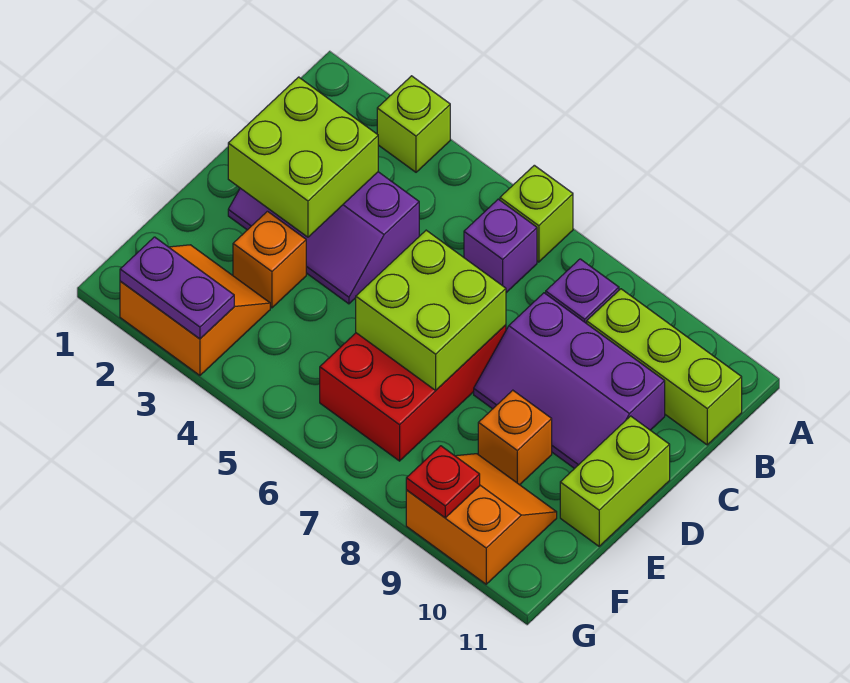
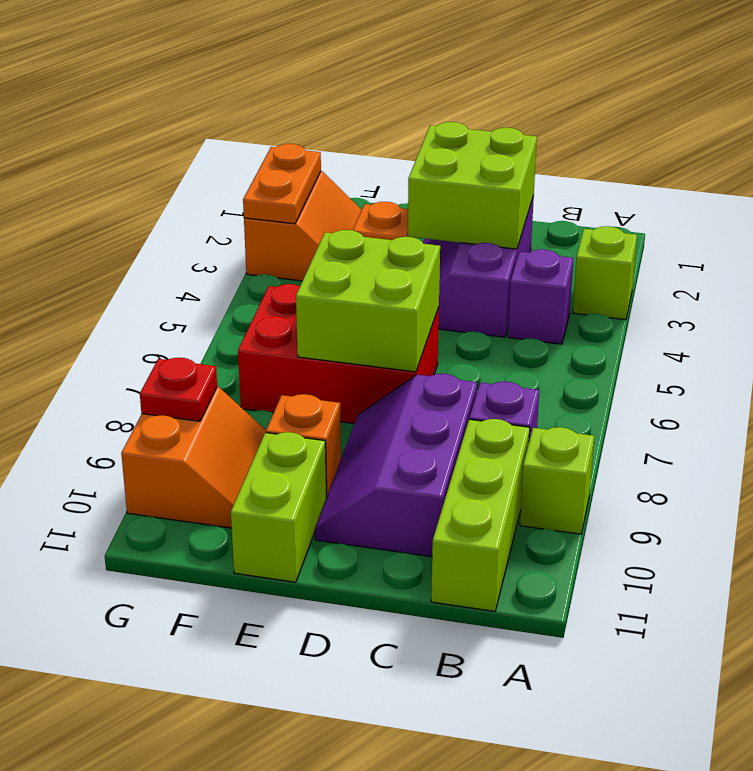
lime 1x1 brick [500,165,573,262] -> lime 1x1 brick moved to [520,427,594,534]
purple 1x1 brick [464,199,537,293] -> purple 1x1 brick moved to [508,249,573,344]
lime 1x2 brick [560,416,670,546] -> lime 1x2 brick turned to [231,432,326,582]
purple 1x2 plate [120,237,234,339] -> orange 1x2 plate [243,144,321,224]

